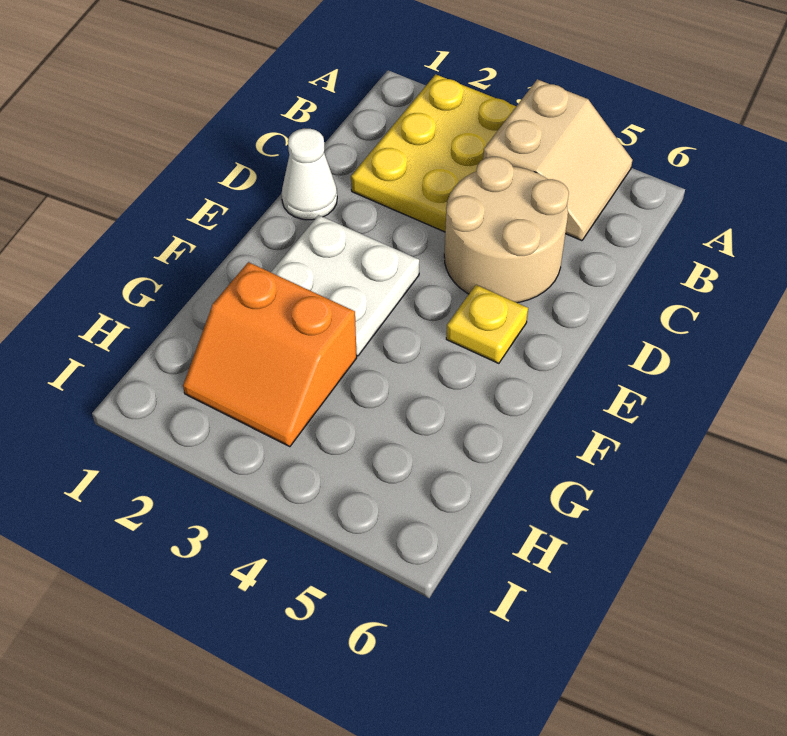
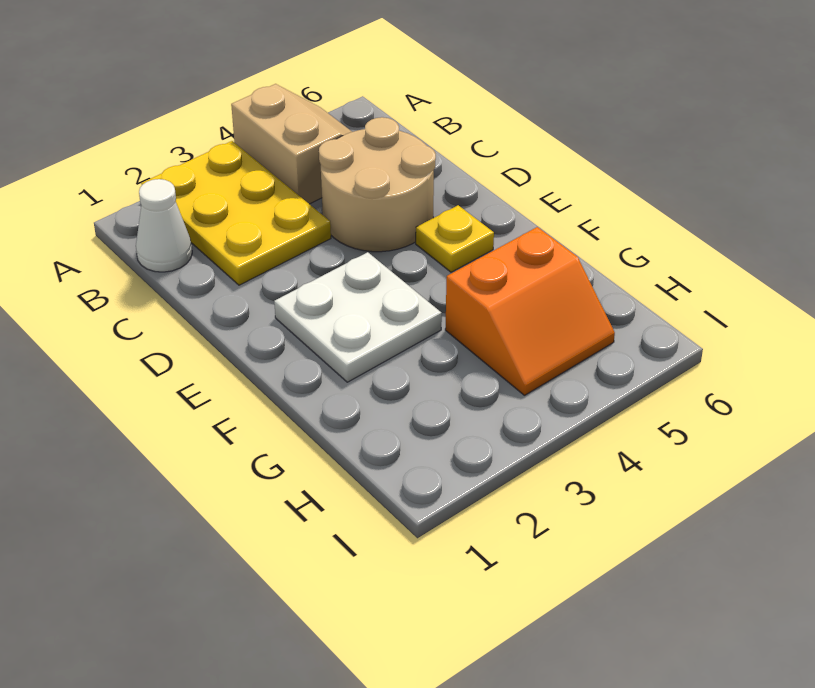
white 1x1 cone [282,128,337,220] -> white 1x1 cone moved to [136,179,192,272]
orange 2x2 slope [183,262,357,447] -> orange 2x2 slope moved to [445,227,615,395]

